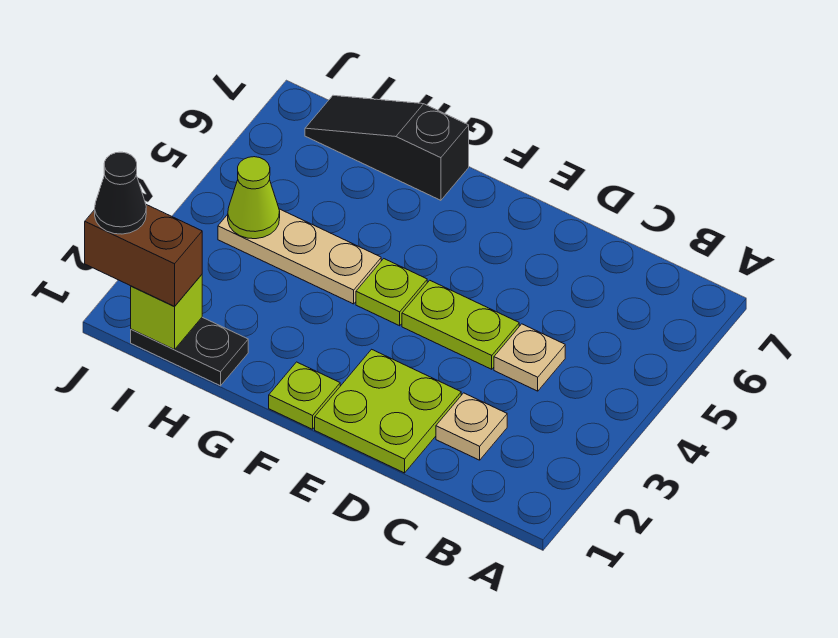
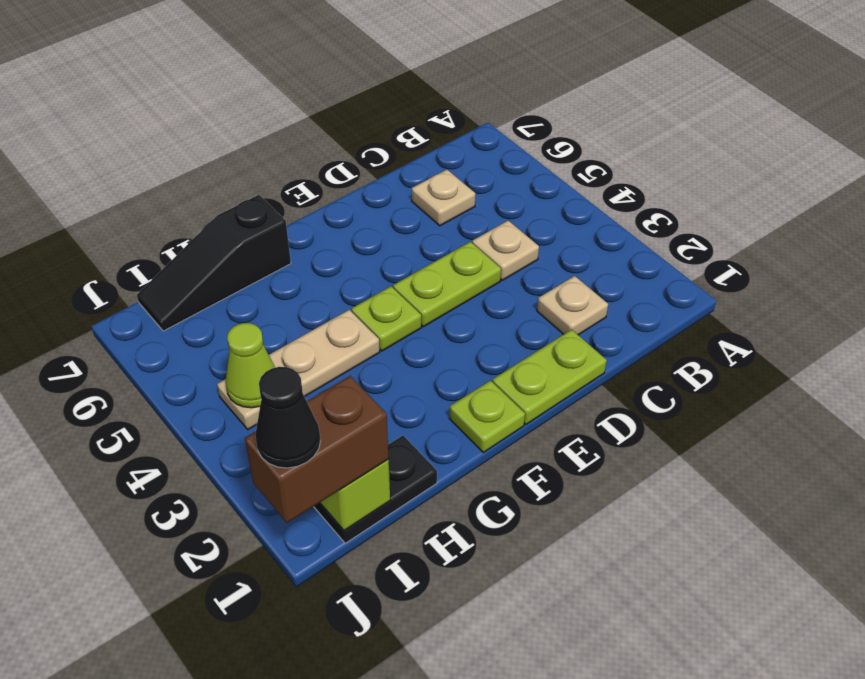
none -> tan 1x1 plate [412,170,475,226]
lime 2x2 plate [315,349,461,473] -> lime 1x2 plate [492,330,607,425]

